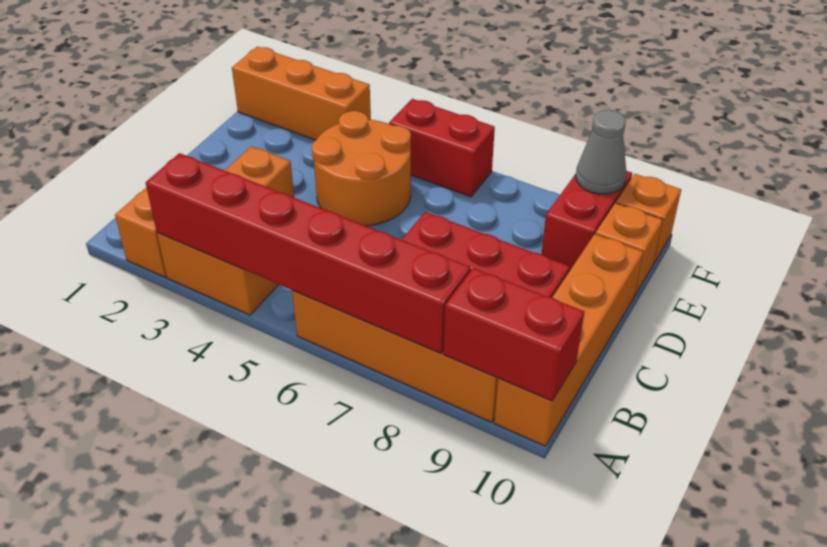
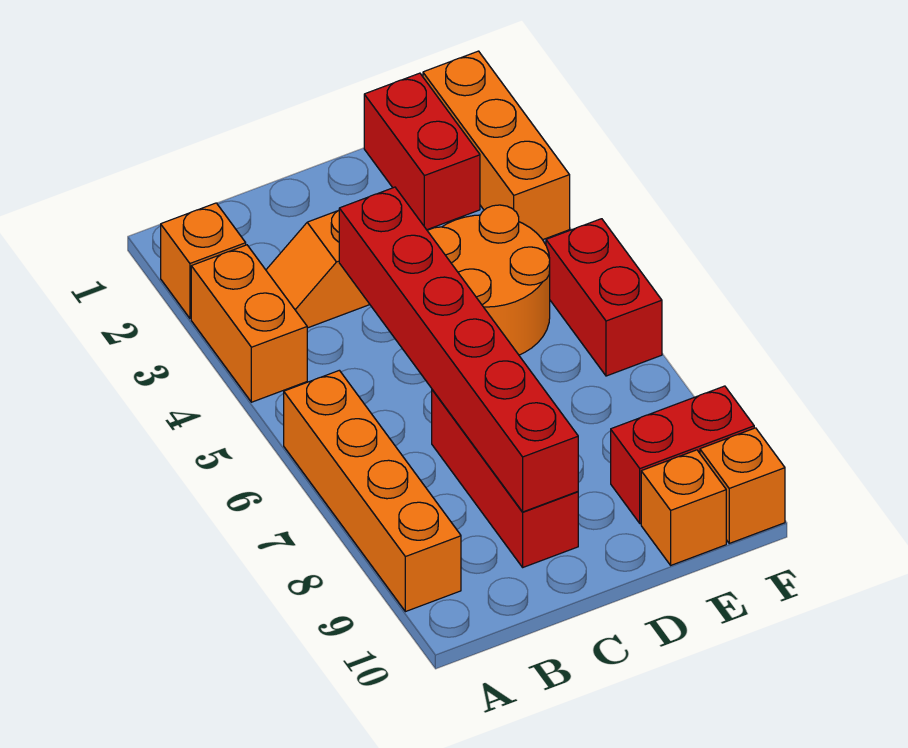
red 1x6 brick [146,153,471,353] -> red 1x6 brick moved to [339,187,578,512]
red 1x2 brick [444,268,584,401] -> red 1x2 brick moved to [364,73,480,230]
orange 1x4 brick [494,234,643,446] -> none
grey 1x1 cone [576,110,626,194] -> none

